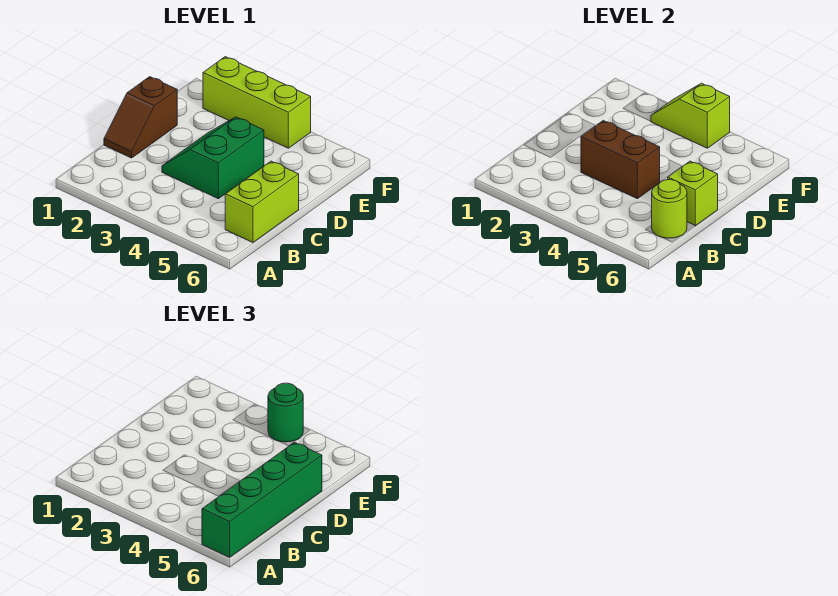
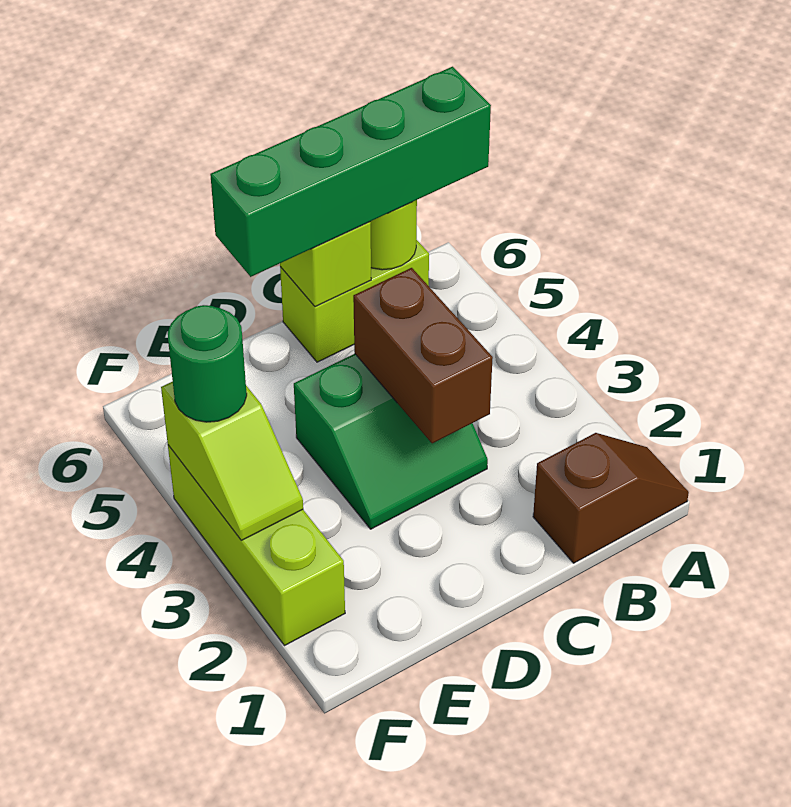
brown 1x2 slope [104,77,177,158] -> brown 1x2 slope moved to [533,433,689,563]

